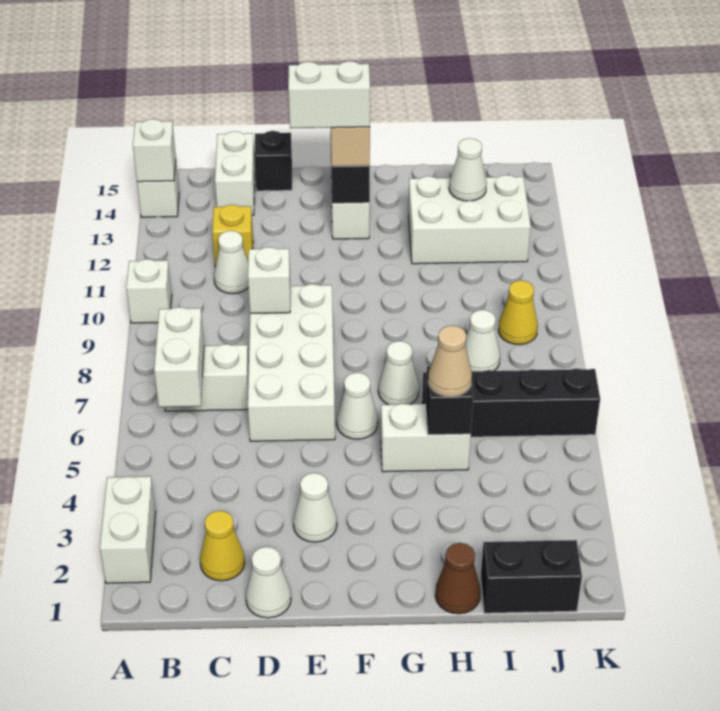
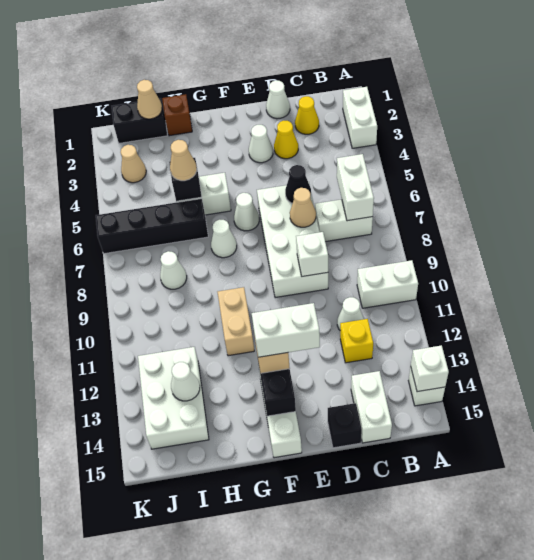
white 1x1 brick [126,259,172,323] -> white 1x2 brick [357,260,418,308]
none -> black 1x1 cone [285,165,311,204]
none -> tan 1x1 cone [290,188,316,227]
none -> tan 1x2 brick [218,287,254,356]
brown 1x1 cone [435,543,481,614] -> brown 1x1 brick [162,94,192,136]
white 2x3 brick [408,175,531,264] -> white 2x3 brick turned to [138,347,209,449]
none -> tan 1x1 cone [137,80,162,119]
none -> tan 1x1 cone [121,145,146,183]
yellow 1x1 cone [498,280,538,345] -> yellow 1x1 cone moved to [274,121,298,159]

